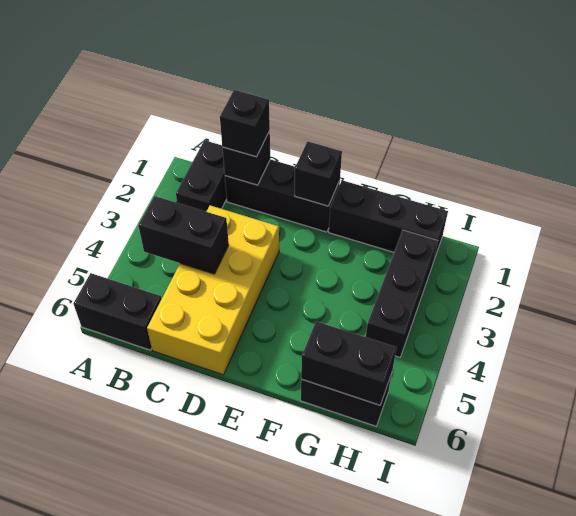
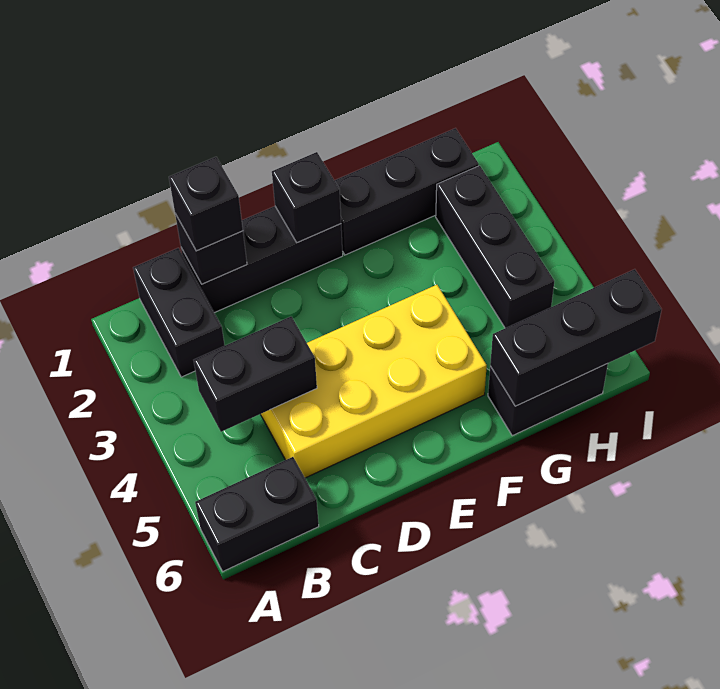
yellow 2x4 brick [147,205,279,375] -> yellow 2x4 brick turned to [261,285,487,478]
black 1x2 brick [301,321,397,405] -> black 1x3 brick [490,269,662,406]

